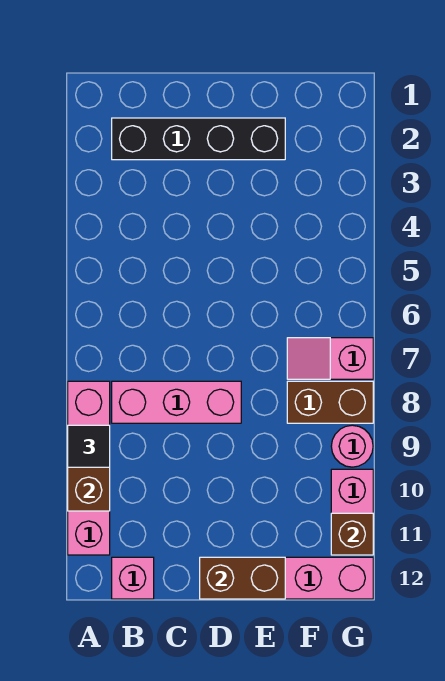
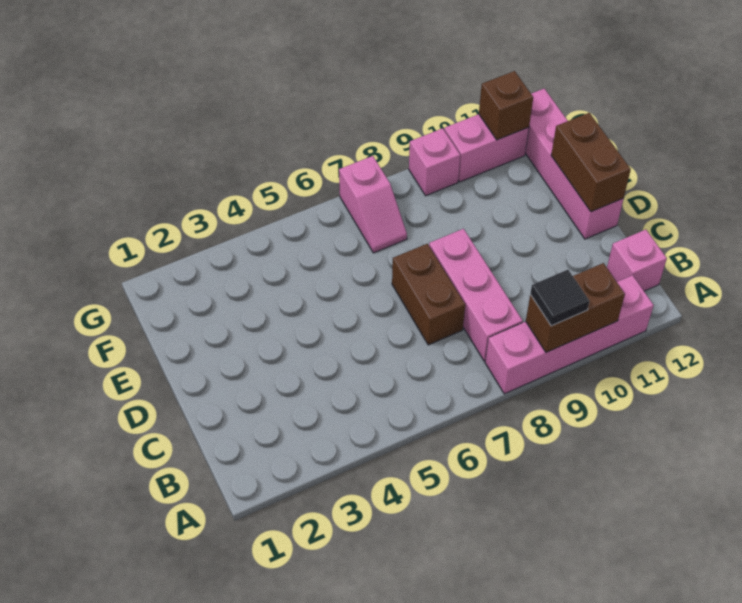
black 1x4 brick [112,118,285,160] -> none
brown 1x2 brick [287,381,373,423] -> brown 1x2 brick moved to [392,244,465,345]
pink 1x1 round brick [331,425,373,467] -> pink 1x1 brick [409,128,460,196]

